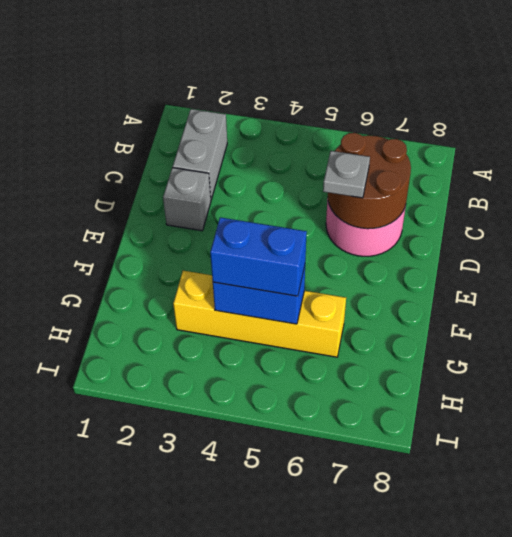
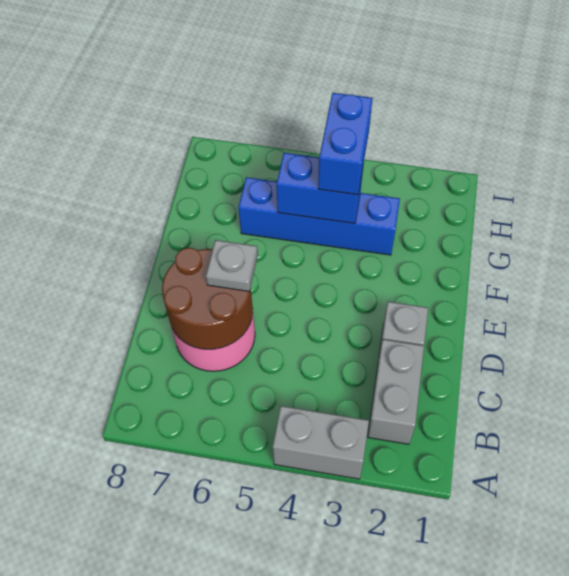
none -> grey 1x2 brick [273,406,369,479]
yellow 1x4 brick [173,271,346,357] -> blue 1x4 brick [238,177,400,255]
blue 1x2 brick [210,217,307,296] -> blue 1x2 brick turned to [318,93,373,195]

